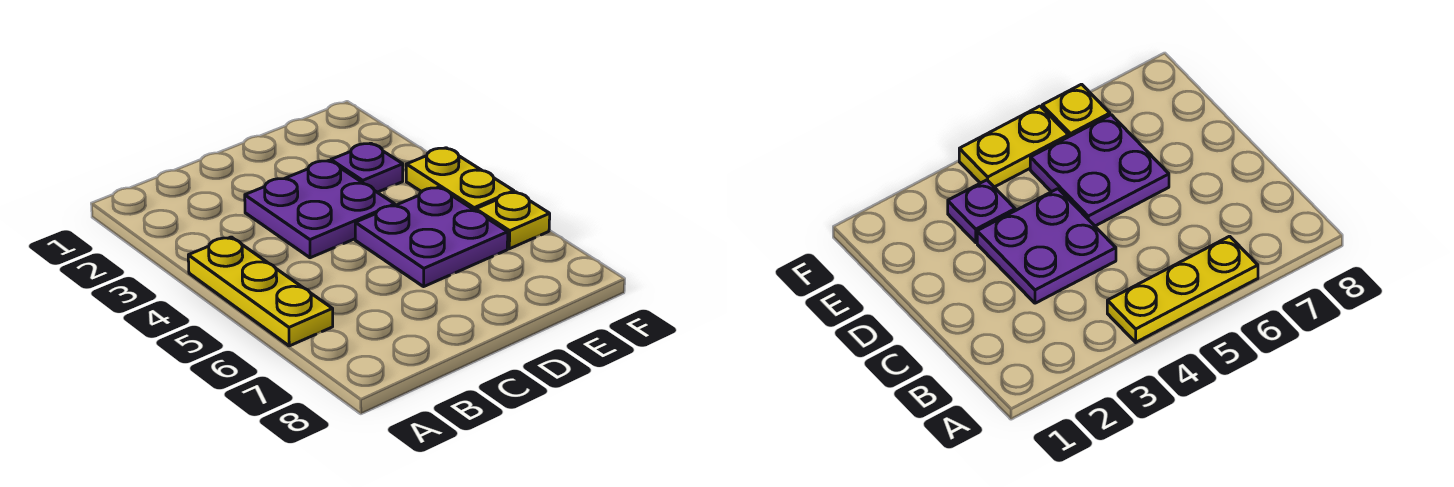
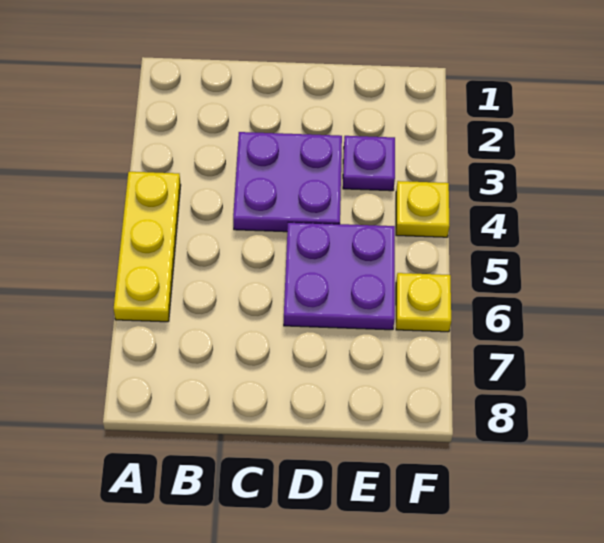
yellow 1x2 plate [406,148,514,211] -> yellow 1x1 plate [396,181,450,237]

